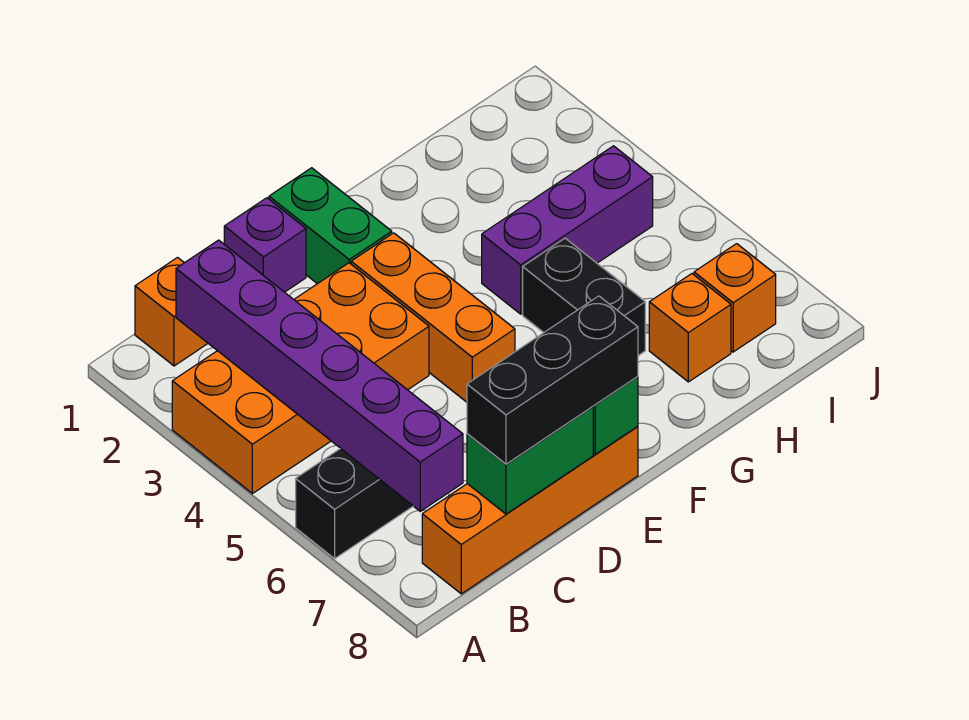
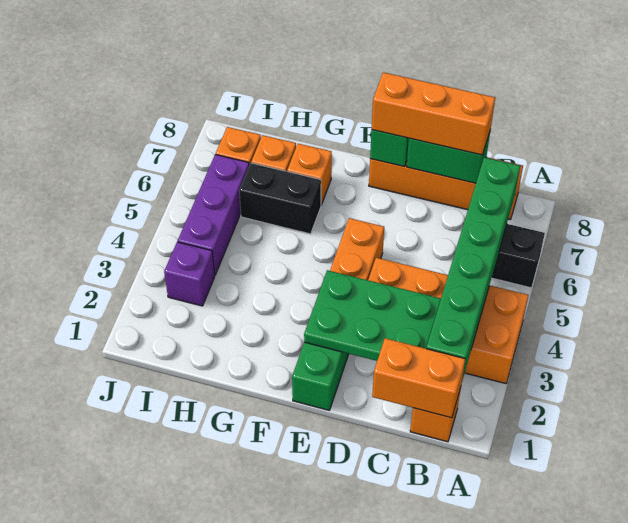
none -> orange 1x2 brick [372,338,465,418]
purple 1x6 brick [176,240,463,511] -> green 1x6 brick [426,157,520,380]
none -> green 2x3 plate [304,270,441,361]
black 1x3 brick [467,296,638,464] -> orange 1x3 brick [372,72,495,155]
purple 1x1 brick [224,198,306,292] -> purple 1x1 brick moved to [164,242,215,306]
purple 1x3 brick [482,146,653,314] -> purple 1x3 brick turned to [178,154,249,275]
black 1x2 brick [523,238,645,356] -> black 1x2 brick turned to [239,163,321,234]
none -> orange 1x1 brick [287,144,332,205]

